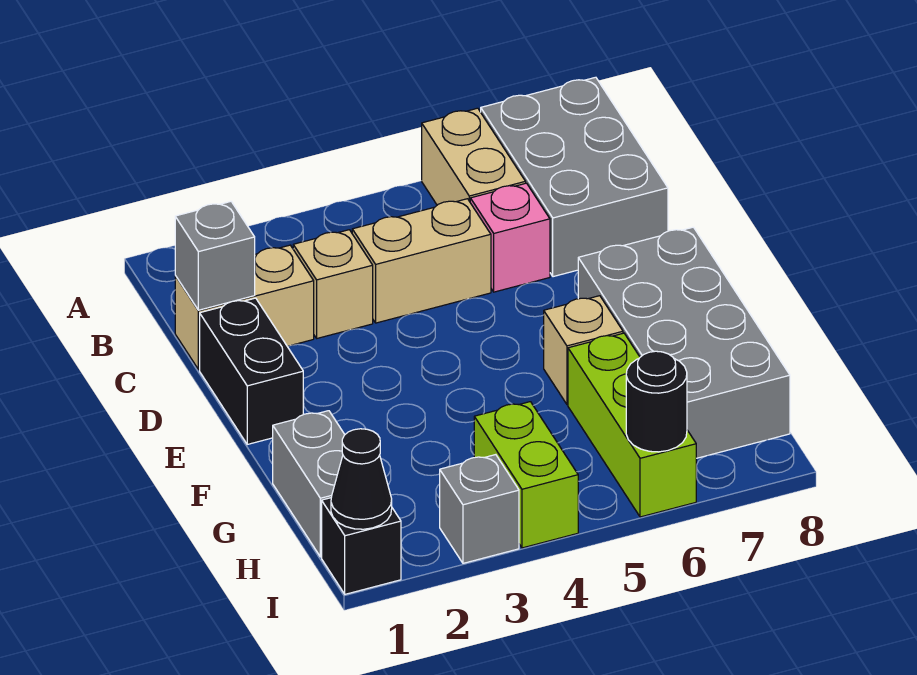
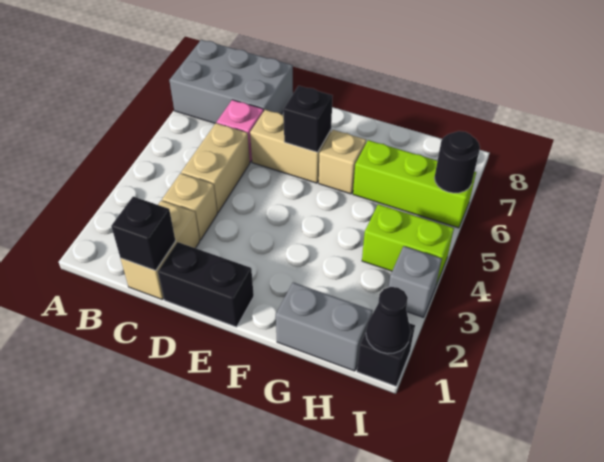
tan 1x2 brick [422,108,526,205] -> tan 1x2 brick moved to [250,110,331,183]
grey 1x1 brick [175,202,255,310] -> black 1x1 brick [111,197,175,271]
none -> black 1x1 brick [284,86,332,152]
grey 2x4 brick [578,227,790,458] -> none

